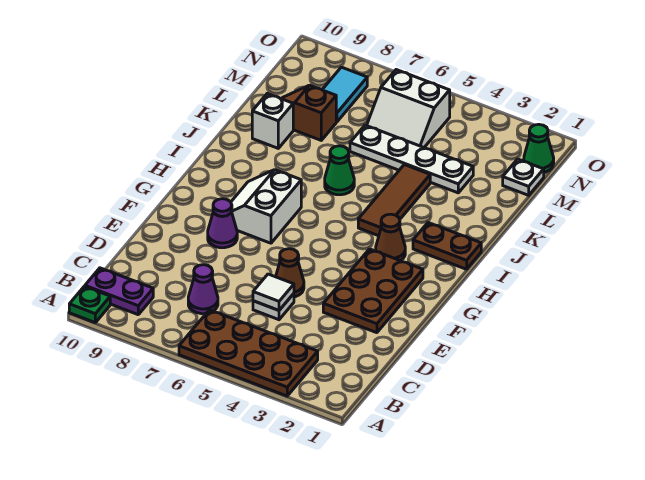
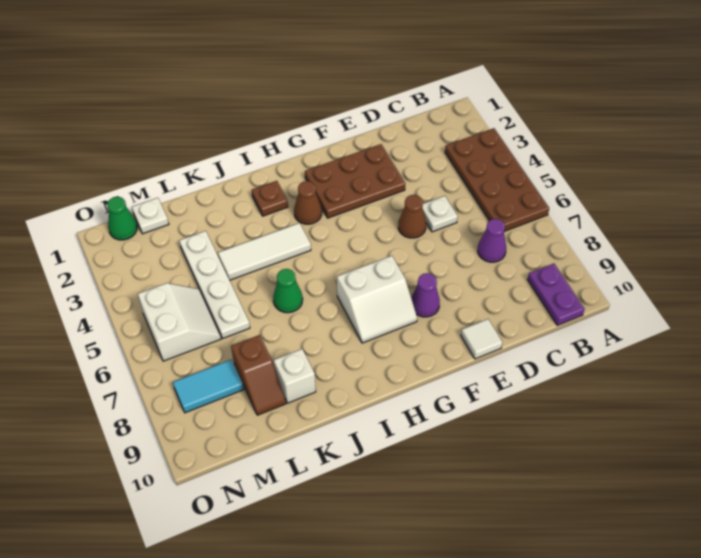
green 1x1 plate [69,286,110,322] -> none
white 1x1 tile [253,274,294,310] -> white 1x1 tile moved to [461,319,502,359]
brown 1x2 plate [413,223,481,269] -> brown 1x1 plate [252,181,288,216]
brown 1x3 tile [358,165,430,236] -> white 1x3 tile [218,223,311,280]

